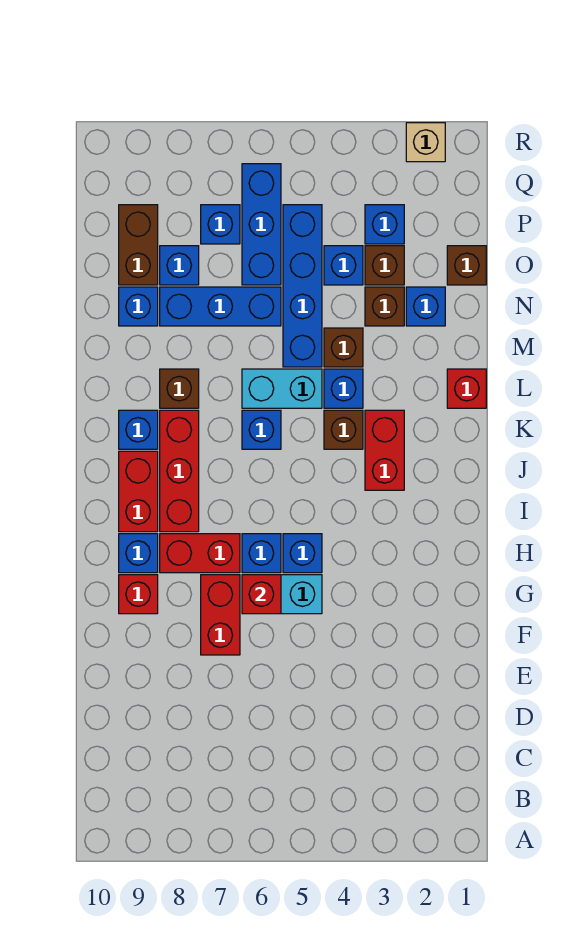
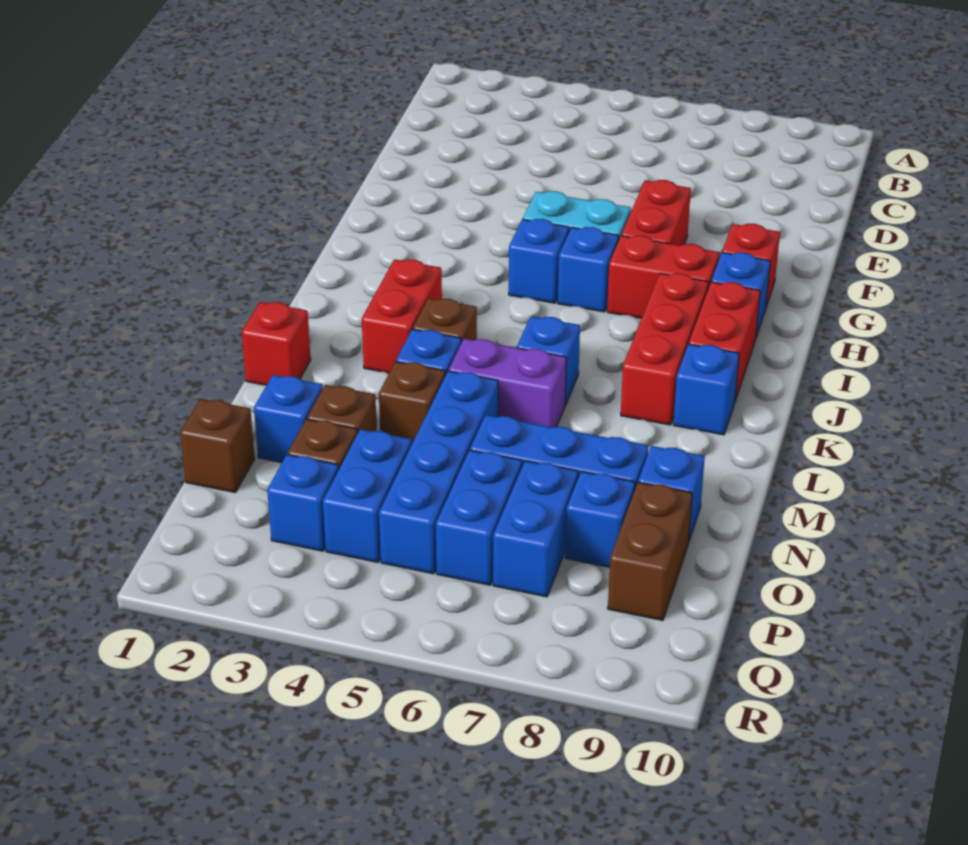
red 1x1 brick [242,575,281,614] -> none
cyan 1x2 brick [242,369,322,408] -> purple 1x2 brick [449,339,566,427]
brown 1x1 brick [160,369,199,408] -> none
blue 1x1 brick [324,246,363,285] -> blue 1x2 brick [323,429,412,562]
blue 1x3 brick [242,164,281,285] -> blue 1x2 brick [436,450,522,585]
blue 1x1 brick [201,205,240,244] -> blue 1x2 brick [493,461,578,597]
tan 1x1 brick [406,123,445,162] -> none

